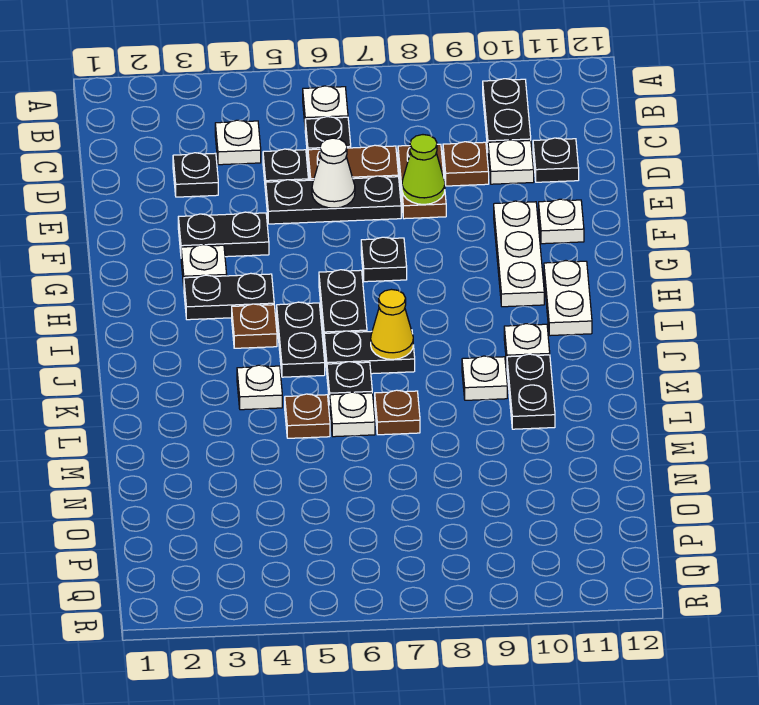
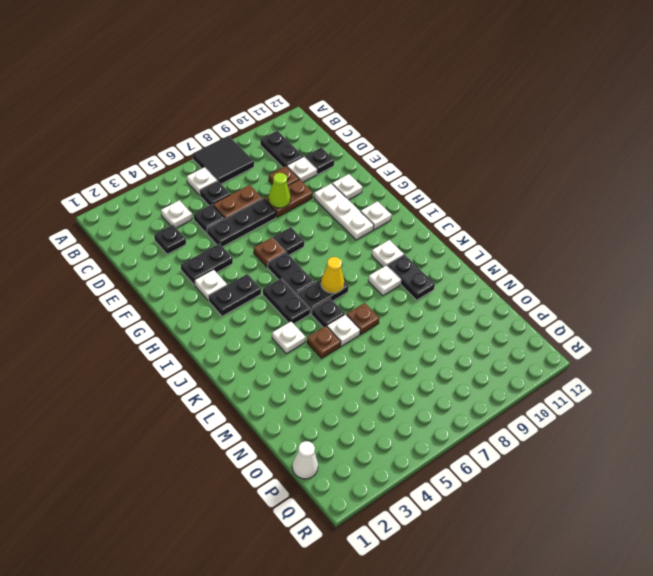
none -> black 2x2 tile [193,136,254,184]
brown 1x2 plate [398,144,446,219] -> brown 1x2 plate turned to [264,179,313,217]
white 1x1 cone [312,138,355,208] -> white 1x1 cone moved to [292,441,318,479]
white 1x2 plate [544,261,592,336] -> white 1x1 plate [361,201,392,230]
brown 1x1 plate [232,304,277,348] -> brown 1x1 plate moved to [254,238,285,267]

